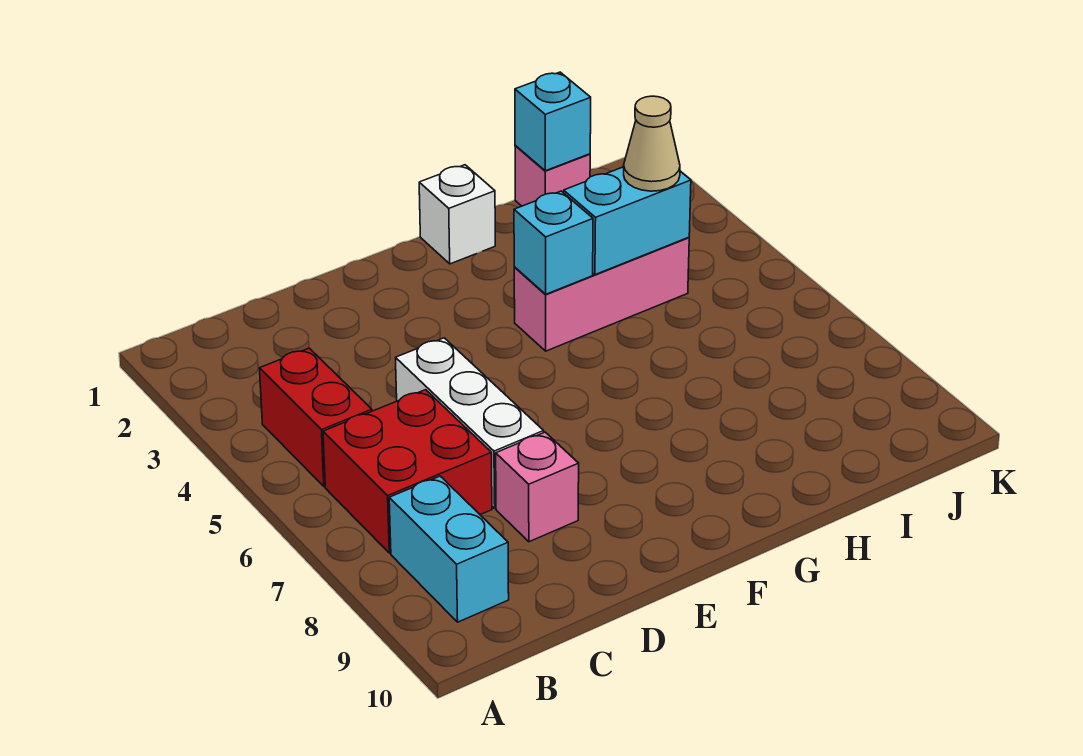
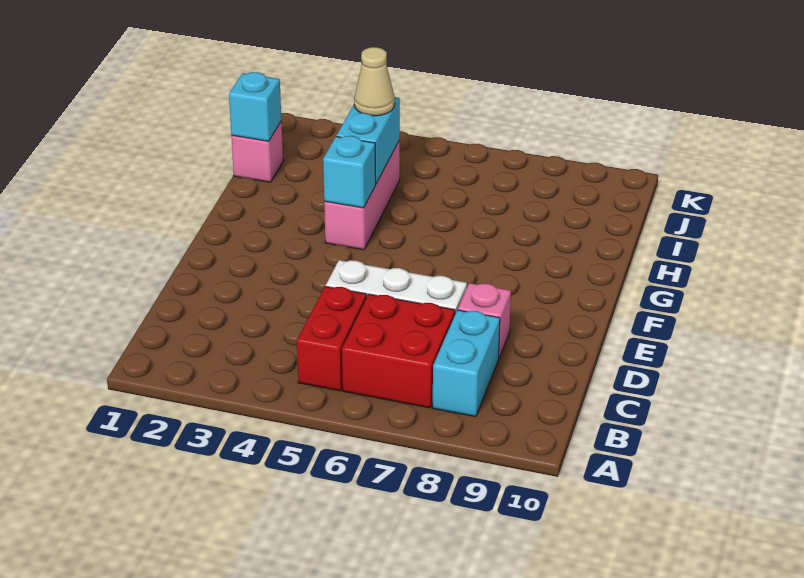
red 1x2 brick [259,348,372,487] -> red 1x2 brick turned to [297,286,367,391]
cyan 1x2 brick [389,476,509,622] -> cyan 1x2 brick turned to [433,310,500,417]
white 1x1 brick [419,165,495,264] -> none

